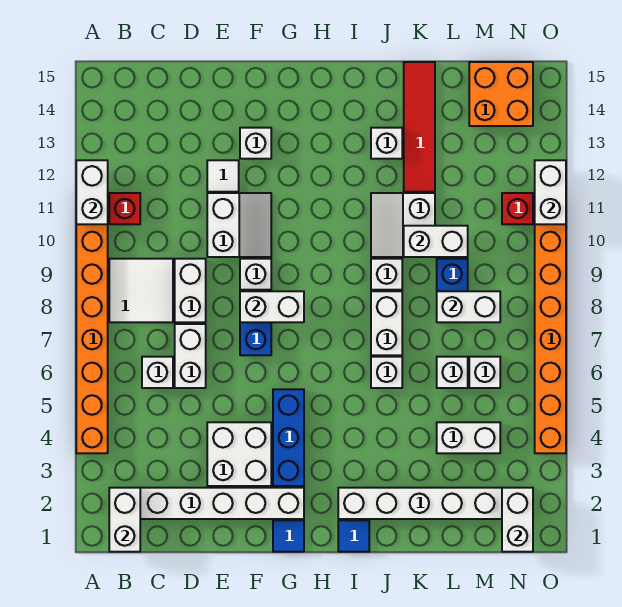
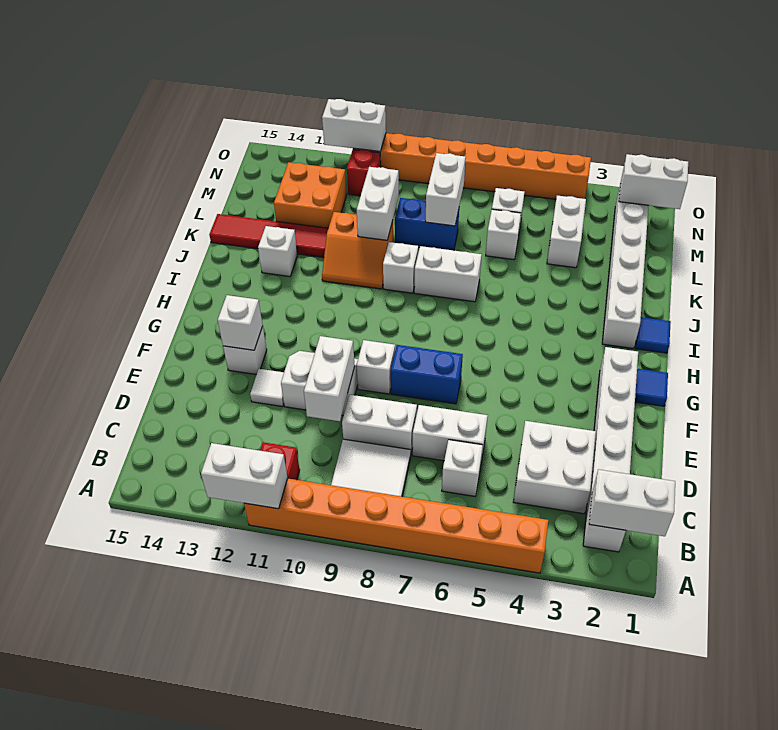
white 2x2 brick [207,422,271,486] -> white 2x2 brick moved to [514,421,596,514]
white 1x2 brick [240,291,304,322] -> white 1x2 brick moved to [304,336,355,421]
blue 1x3 brick [273,389,304,486] -> none
white 1x1 brick [371,357,402,388] -> white 1x1 brick moved to [218,295,263,350]
white 2x2 slope [371,193,435,257] -> orange 2x2 slope [322,212,393,289]
orange 2x2 brick [469,62,533,126] -> orange 2x2 brick moved to [274,162,347,228]

